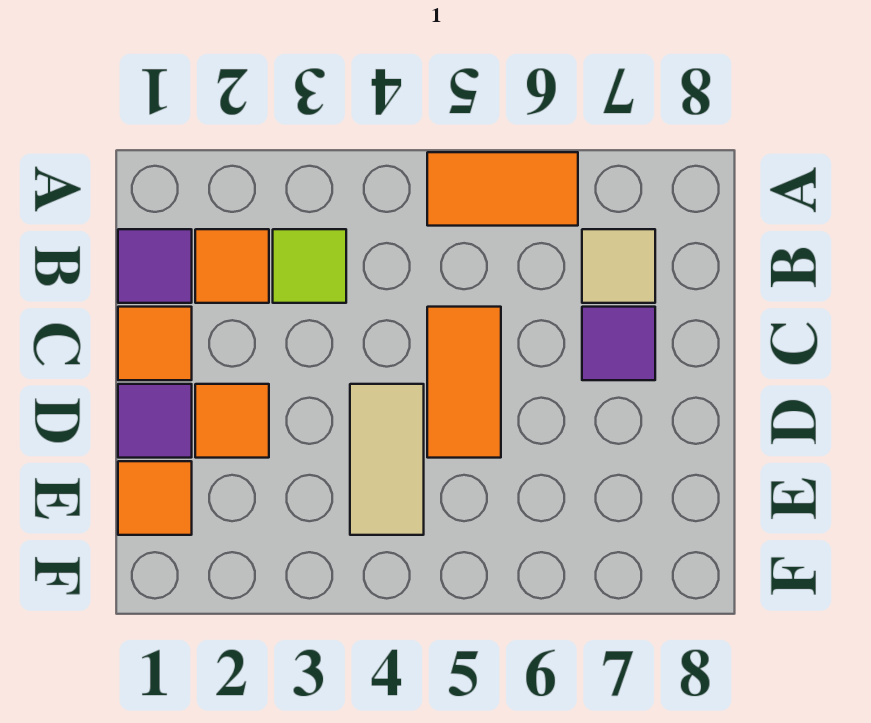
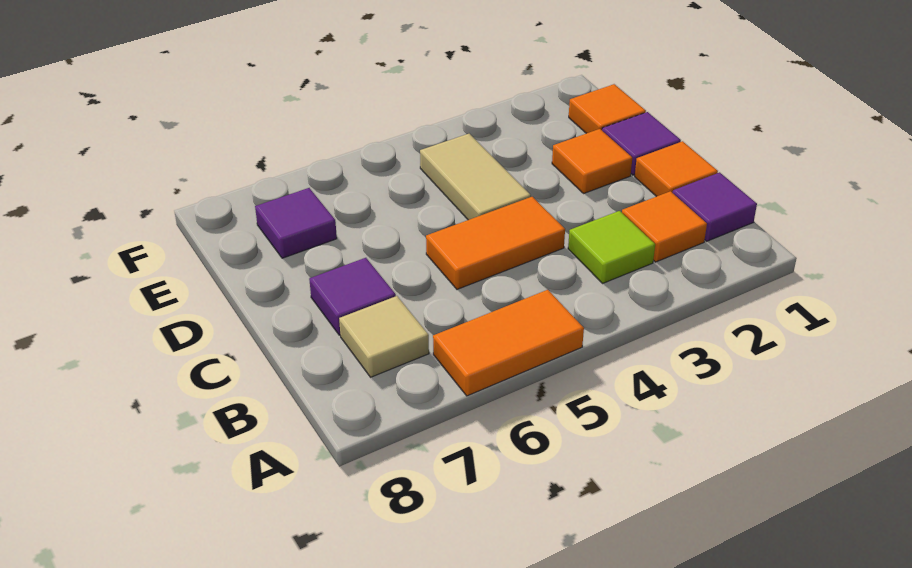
orange 1x2 tile [427,307,501,458] -> orange 1x2 tile turned to [426,197,565,289]
none -> purple 1x1 tile [255,188,337,258]

